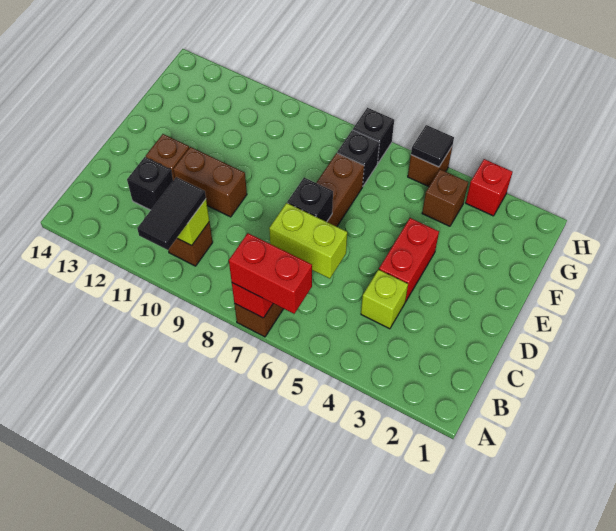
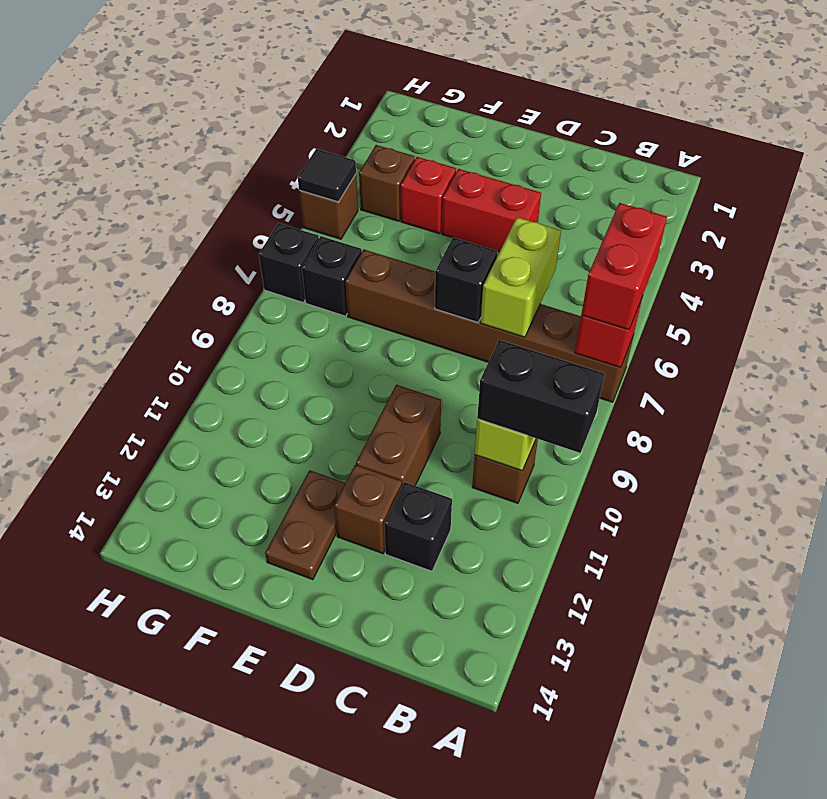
black 1x2 tile [137,177,206,250] -> black 1x2 brick [477,340,605,453]
lime 1x1 brick [361,269,408,329] -> none
none -> brown 1x2 plate [265,470,345,580]
red 1x1 brick [466,159,512,216] -> red 1x1 brick moved to [401,157,456,234]

